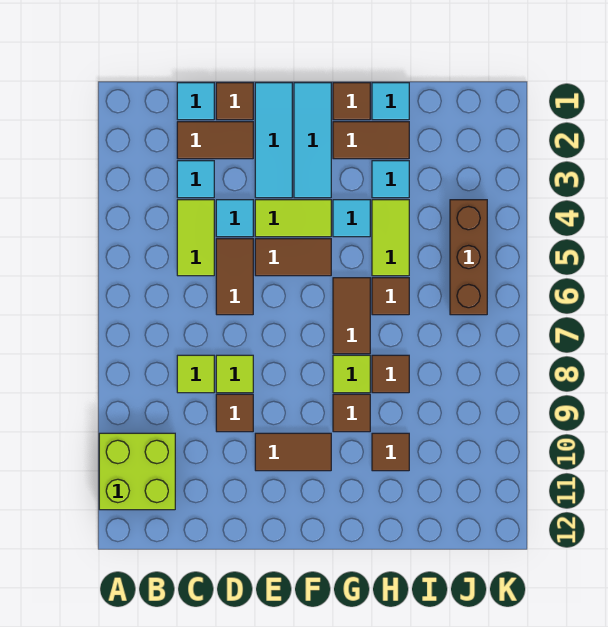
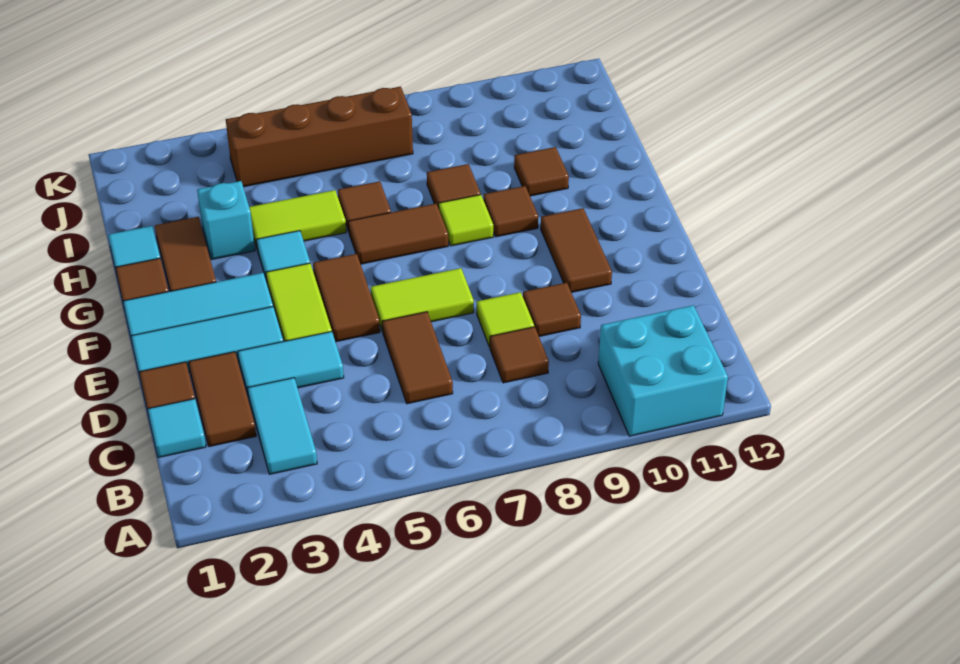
lime 2x2 brick [99,433,175,510] -> cyan 2x2 brick [598,305,728,436]
cyan 1x1 tile [177,161,214,198] -> cyan 1x2 tile [248,378,317,474]
lime 1x2 tile [177,200,214,276] -> lime 1x2 tile moved to [371,268,474,332]
lime 1x1 tile [177,355,214,393] -> brown 1x1 tile [490,327,549,383]
cyan 1x1 tile [216,200,253,237] -> cyan 1x2 tile [238,332,344,397]
brown 1x2 tile [216,239,253,315] -> brown 1x2 tile turned to [382,312,453,404]
cyan 1x1 tile [372,161,409,198] -> cyan 1x1 brick [197,181,255,260]
brown 1x3 brick [450,200,487,315] -> brown 1x4 brick [226,87,413,187]

